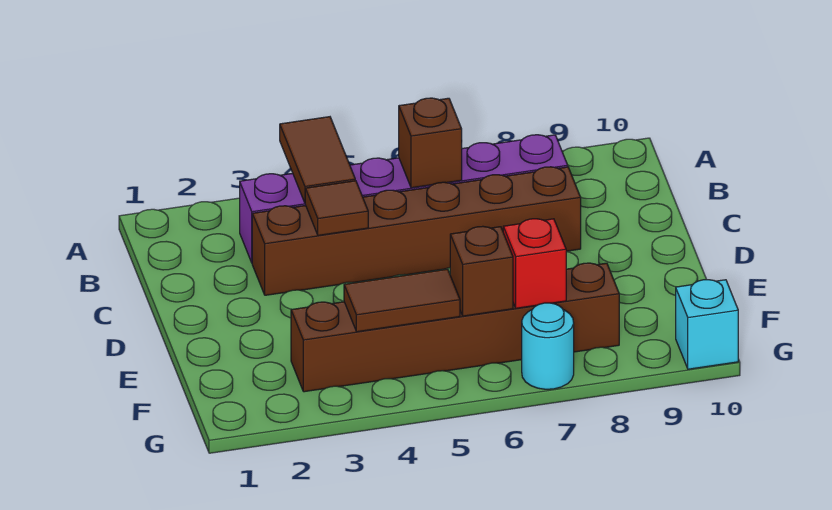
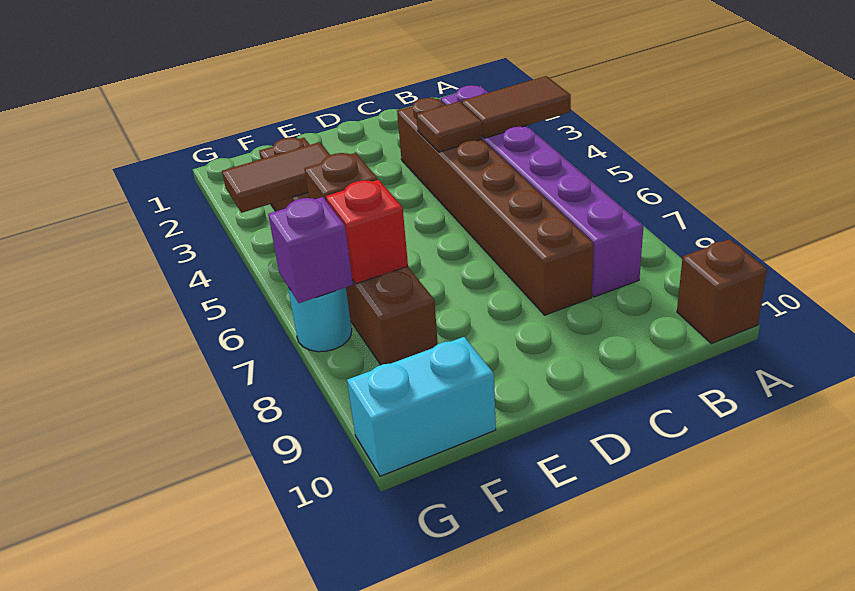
brown 1x1 brick [399,98,462,188] -> brown 1x1 brick moved to [677,239,767,344]
brown 1x2 tile [344,269,460,332] -> brown 1x2 tile turned to [222,142,330,213]
none -> purple 1x1 brick [268,197,353,303]
cyan 1x1 brick [676,280,738,369] -> cyan 1x2 brick [347,337,496,476]

